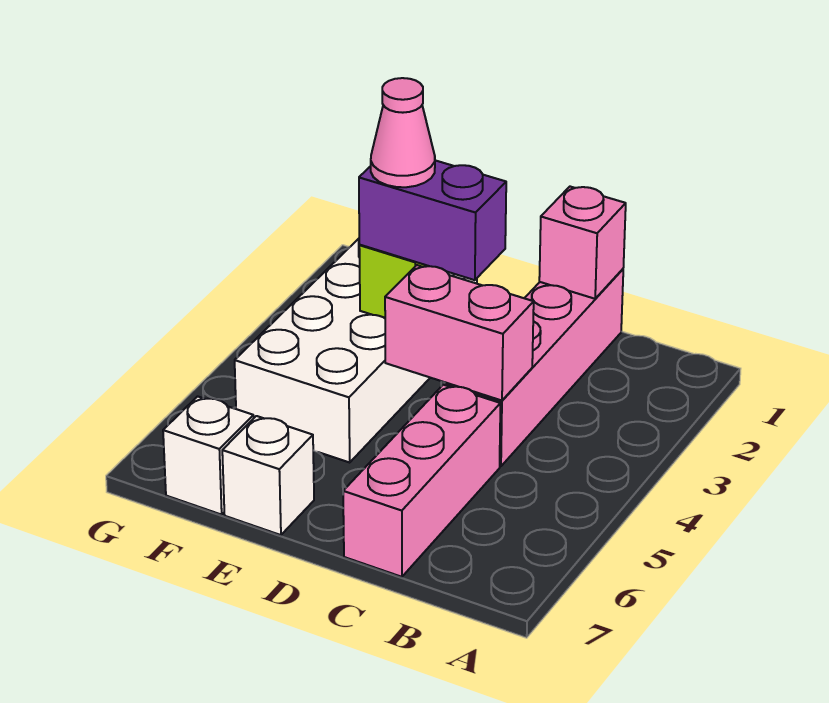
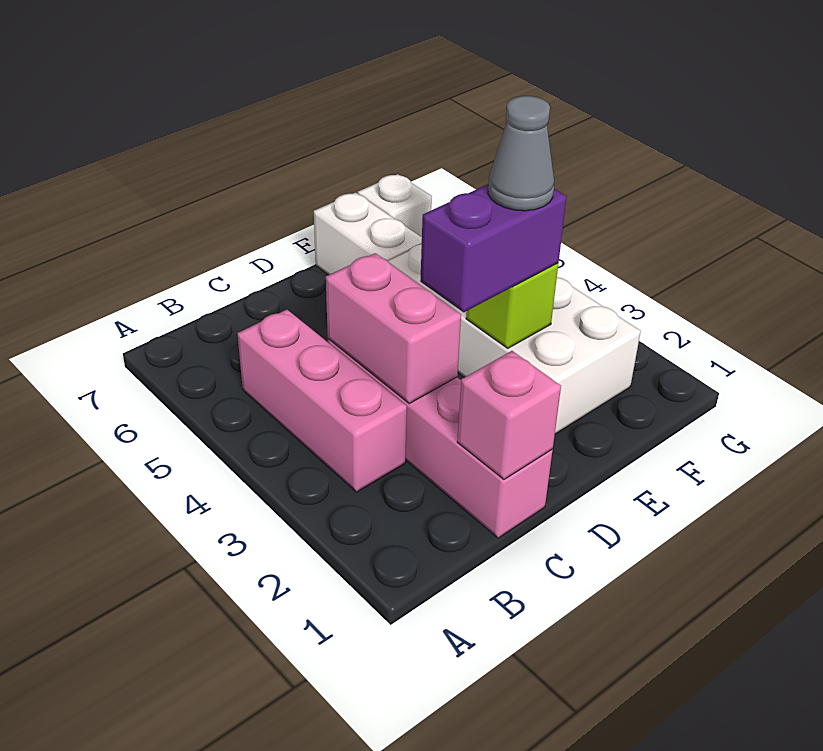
pink 1x2 brick [385,265,534,401] -> pink 1x2 brick turned to [326,253,461,403]
pink 1x3 brick [343,385,500,577] -> pink 1x3 brick moved to [237,310,407,492]
pink 1x1 cone [371,78,435,187] -> grey 1x1 cone [488,96,554,211]
white 1x1 brick [222,416,314,535] -> white 1x2 brick [314,193,422,275]

